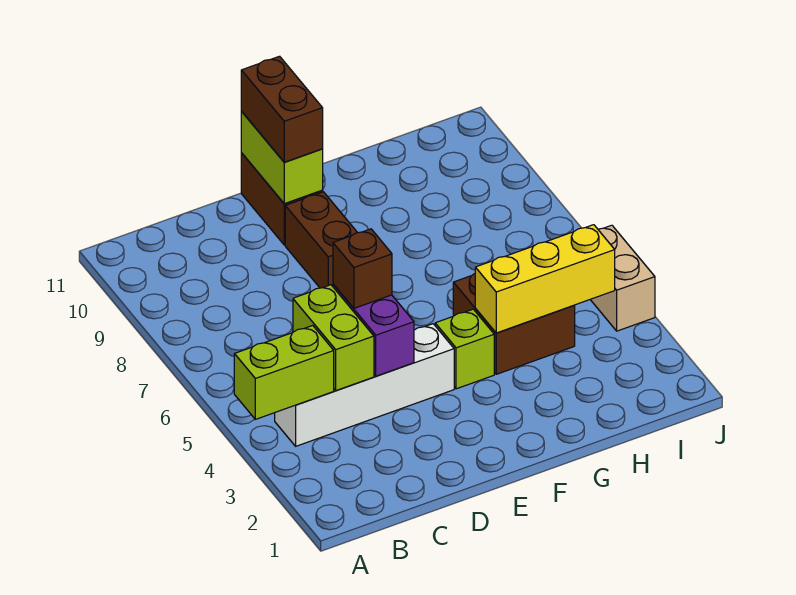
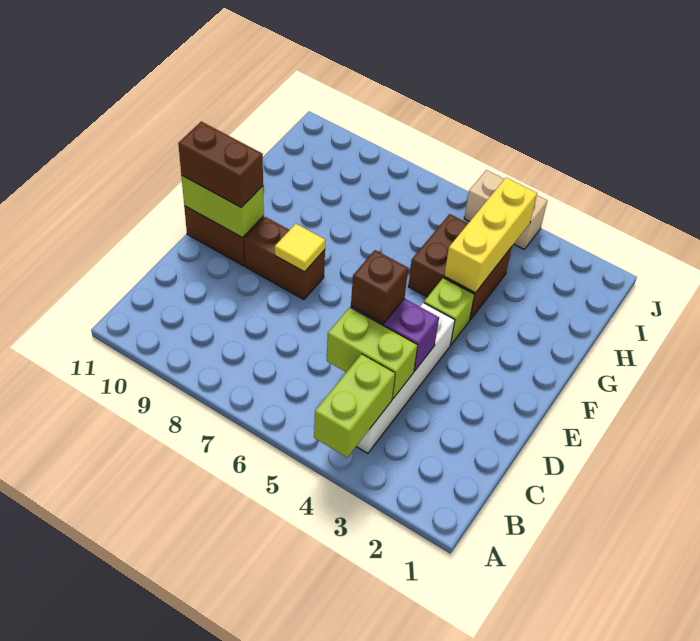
none -> yellow 1x1 tile [275,224,326,272]

